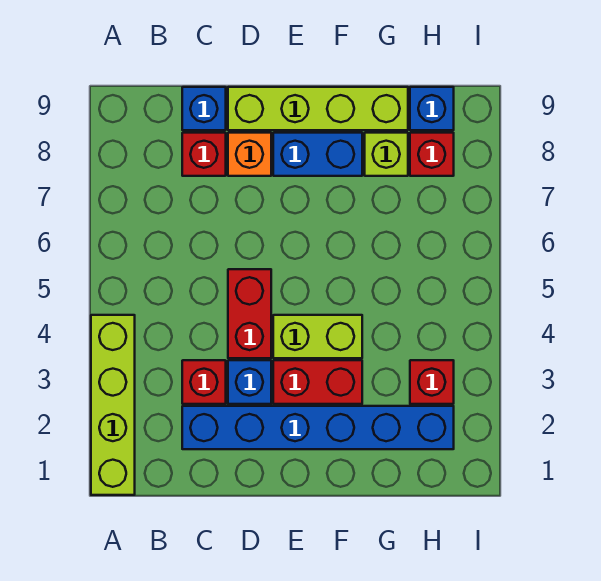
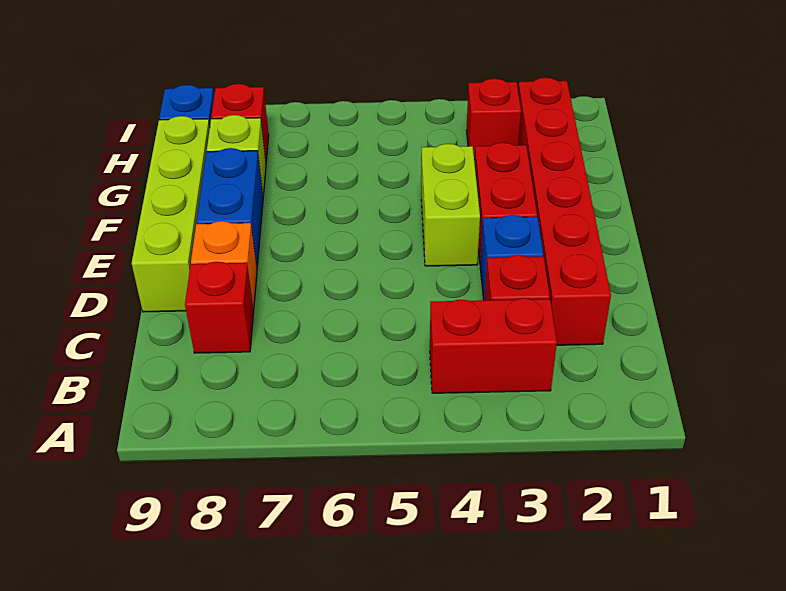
lime 1x4 brick [91,315,135,495] -> none
blue 1x6 brick [182,406,454,449] -> red 1x6 brick [518,78,611,345]
blue 1x1 brick [182,87,226,130] -> none
red 1x2 brick [228,269,271,358] -> red 1x2 brick moved to [430,298,557,393]

